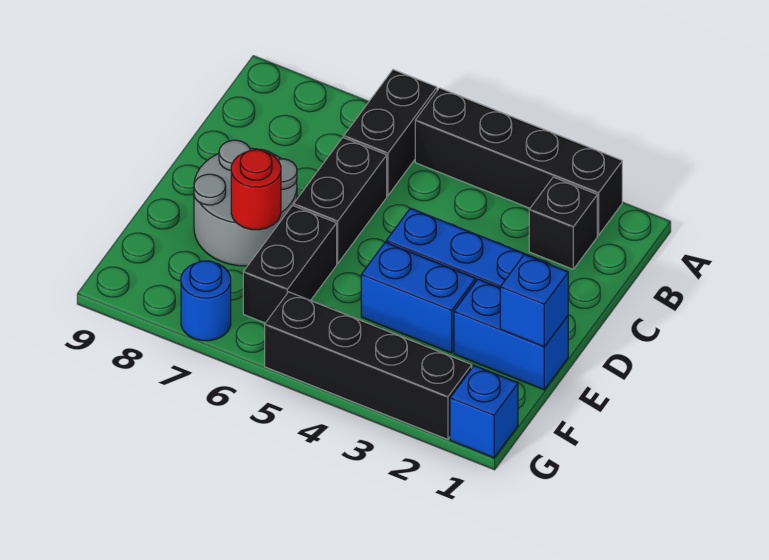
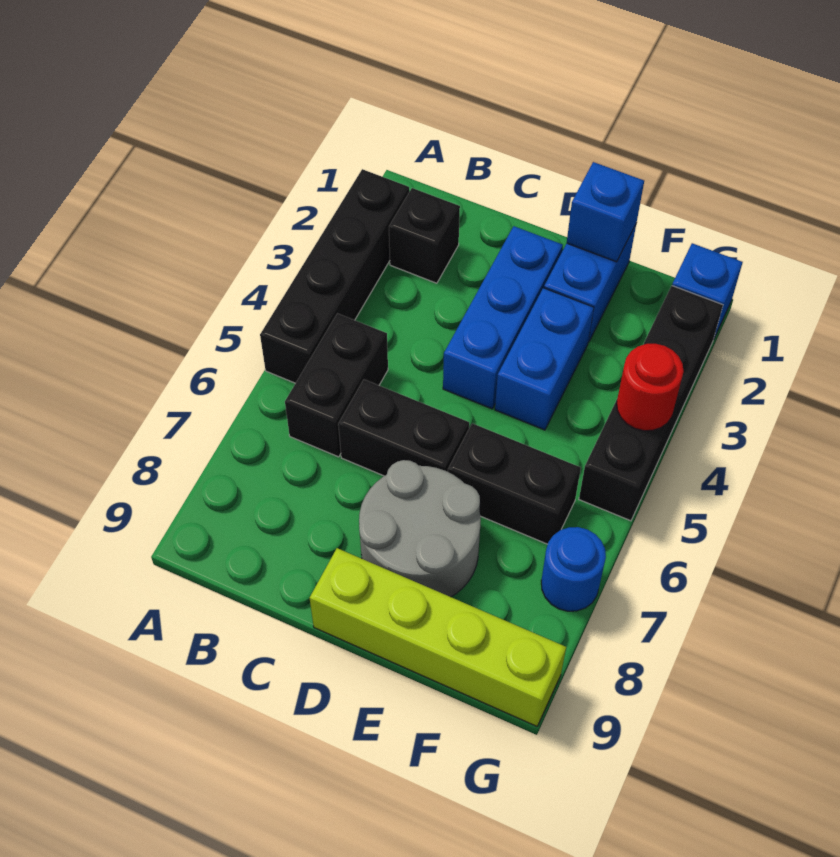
black 1x2 brick [344,70,437,196] -> black 1x2 brick turned to [285,313,388,457]
none -> lime 1x4 brick [310,548,566,726]
red 1x1 round brick [231,150,281,230] -> red 1x1 round brick moved to [617,344,684,431]

